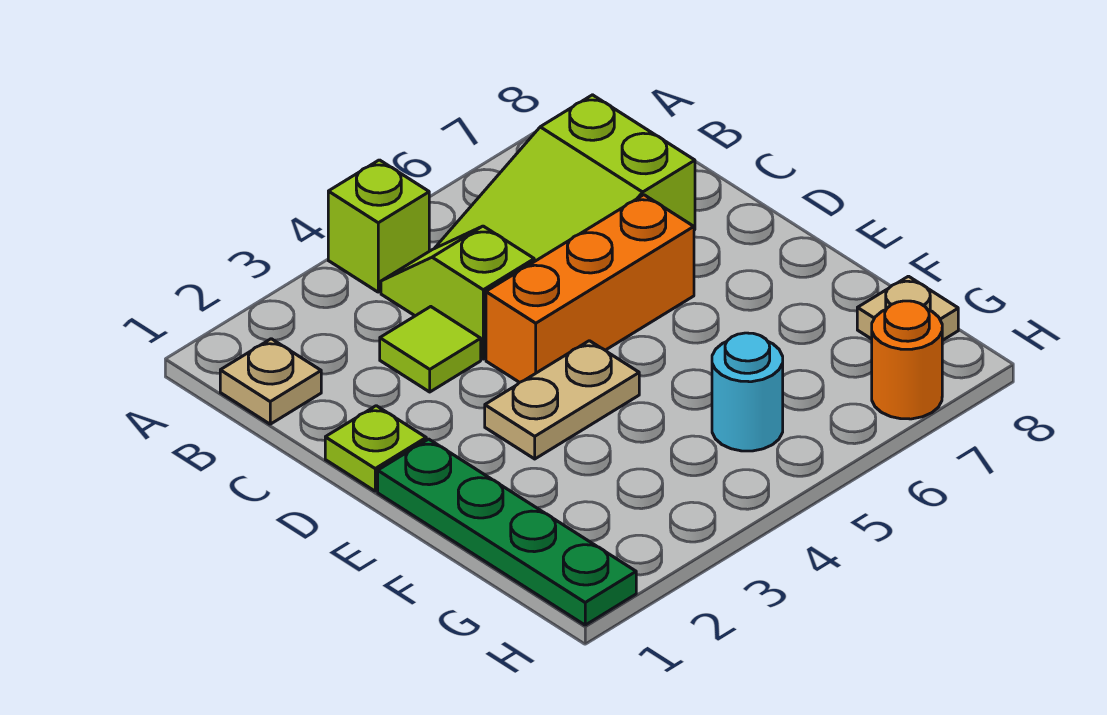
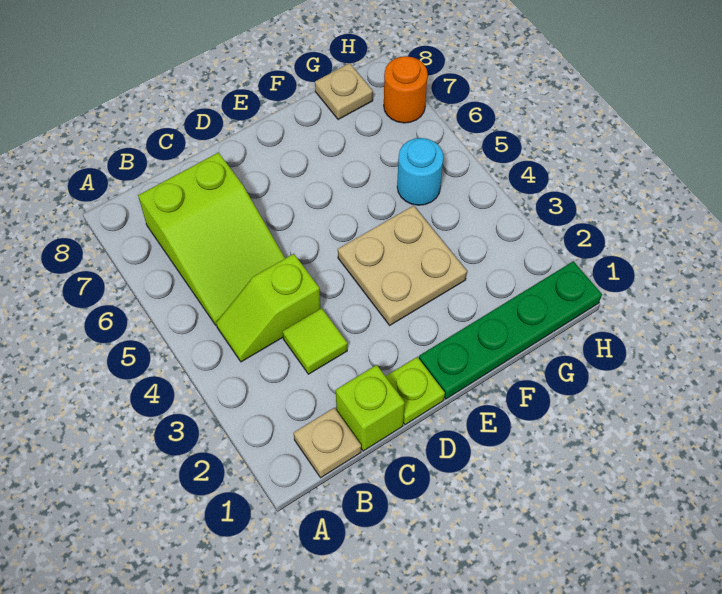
lime 1x1 brick [328,160,429,292] -> lime 1x1 brick moved to [336,365,405,451]
orange 1x3 brick [486,195,694,382] -> none
tan 1x2 plate [485,341,639,459] -> tan 2x2 plate [338,206,467,325]

